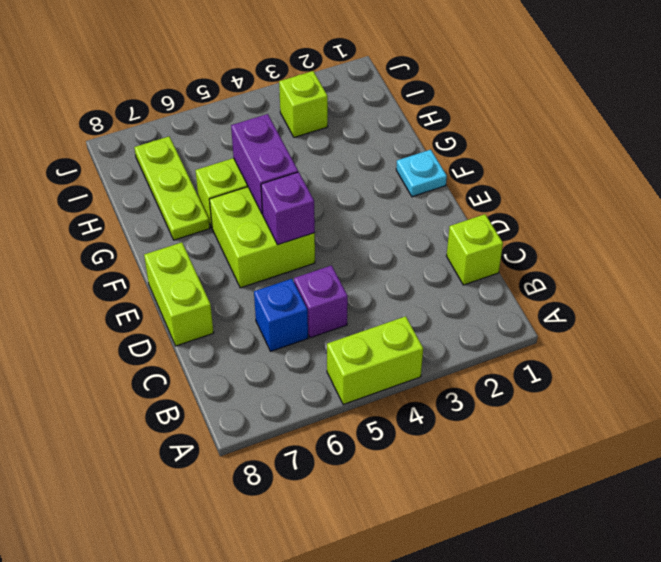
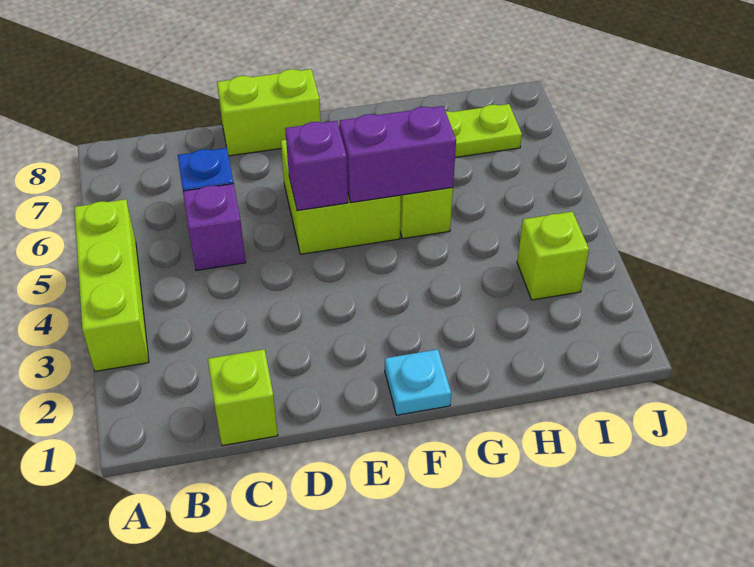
lime 1x2 brick [327,316,423,404] -> lime 1x3 brick [74,199,149,371]

